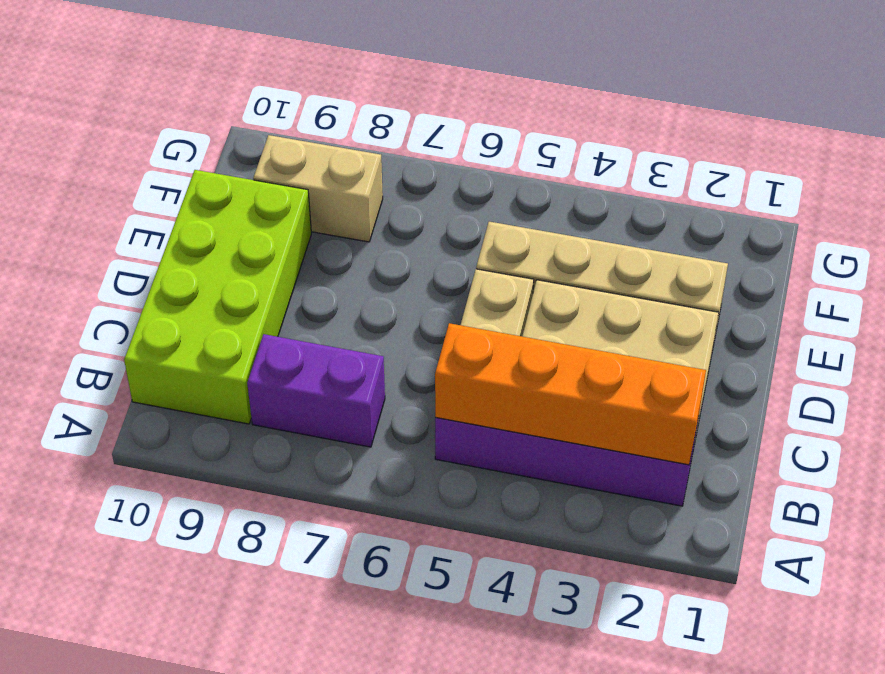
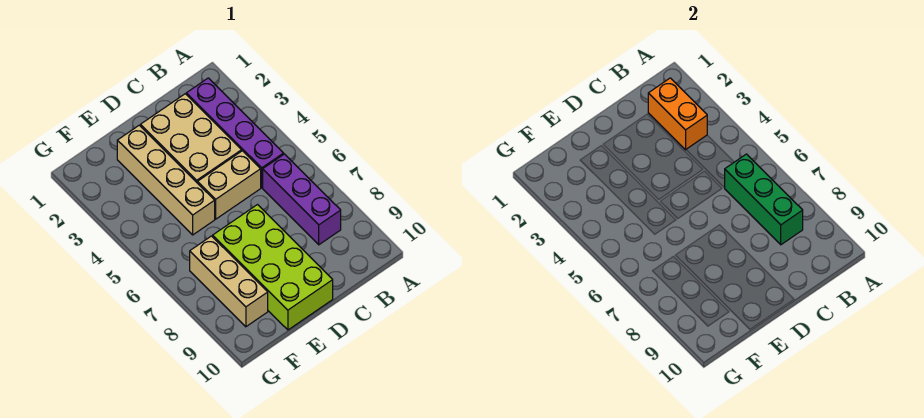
orange 1x4 brick [435,323,706,465] -> orange 1x2 brick [648,78,707,150]
none -> green 1x3 brick [725,154,803,245]
purple 1x2 brick [247,334,385,447] -> purple 1x3 brick [263,154,341,245]
lime 2x4 brick [124,170,311,424] -> lime 2x4 brick turned to [213,205,333,330]
tan 1x2 brick [253,135,383,242] -> tan 1x3 brick [190,236,268,327]

